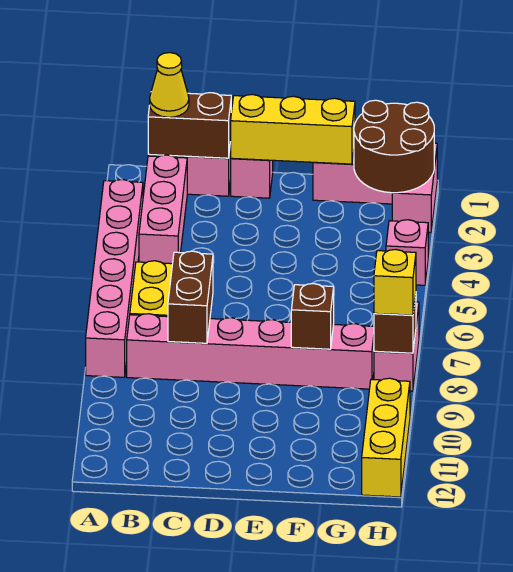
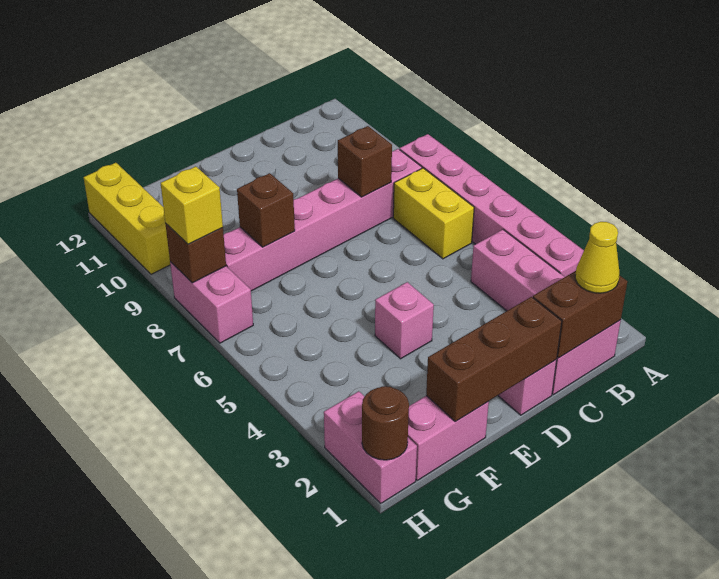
brown 1x2 brick [168,251,213,343] -> brown 1x1 brick [338,126,392,197]
yellow 1x3 brick [231,94,355,164] -> brown 1x3 brick [426,297,562,422]
brown 2x2 round brick [354,100,434,193] -> brown 1x1 round brick [362,386,409,460]
pink 1x1 brick [386,220,428,285] -> pink 1x1 brick moved to [375,282,434,359]

